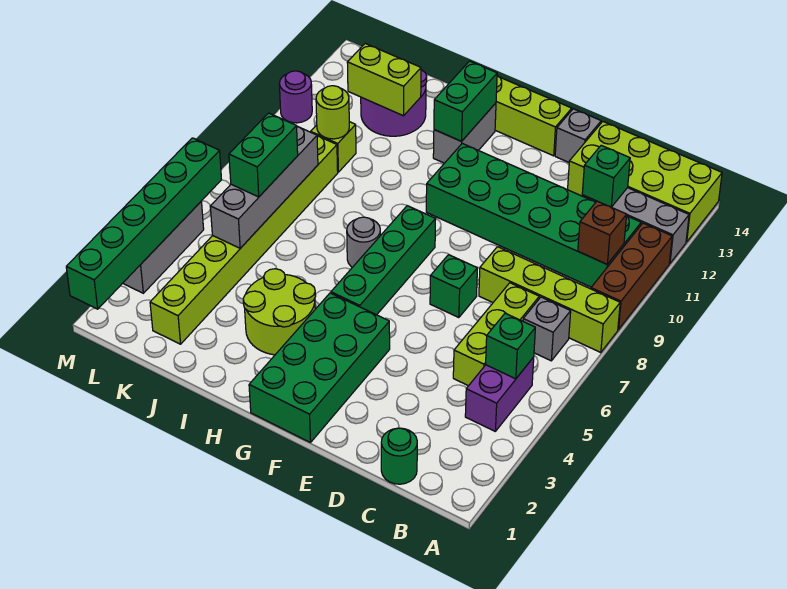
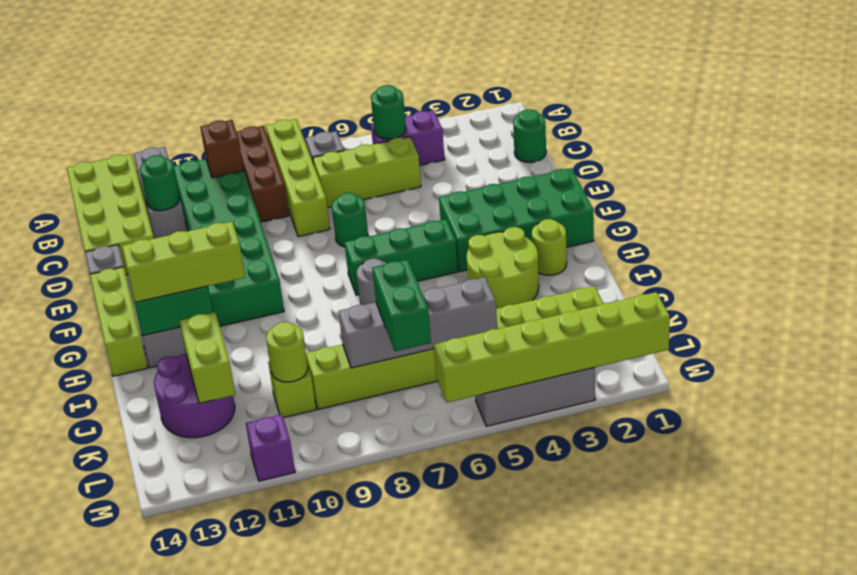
brown 1x3 brick [591,223,672,330] -> brown 1x3 brick turned to [237,126,289,222]
green 1x1 brick [486,313,535,379] -> green 1x1 round brick [371,85,406,139]
green 1x1 brick [582,145,630,207] -> green 1x1 round brick [140,155,179,211]
green 1x1 brick [430,255,477,318] -> green 1x1 round brick [332,193,368,247]
green 1x4 brick [331,206,436,315] -> green 1x3 brick [344,219,458,295]
none -> lime 1x1 round brick [532,219,567,275]
none -> lime 1x3 brick [122,222,245,302]
green 1x2 brick [229,113,298,197] -> green 1x2 brick turned to [372,259,431,351]
green 1x6 brick [66,138,222,309] -> lime 1x6 brick [434,292,670,403]
purple 1x1 round brick [279,71,312,123] -> purple 1x1 brick [246,414,295,481]

